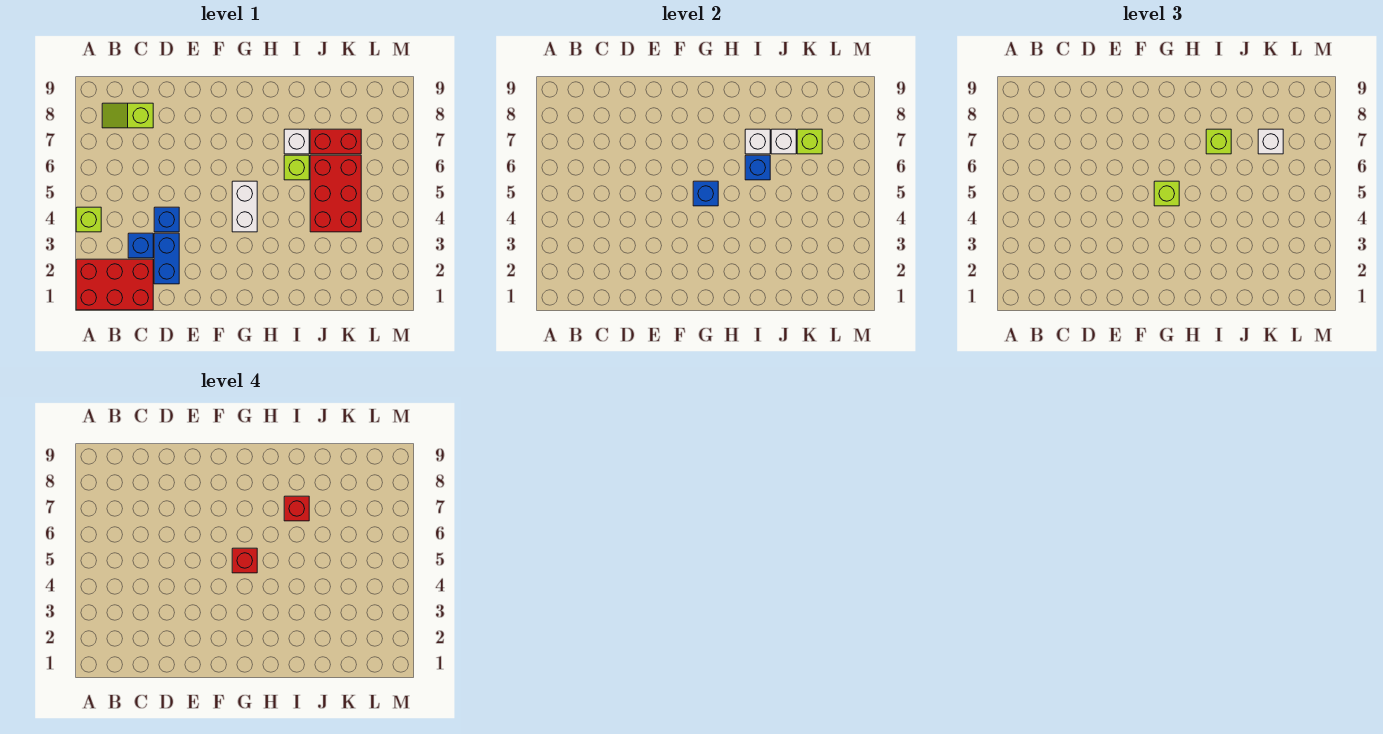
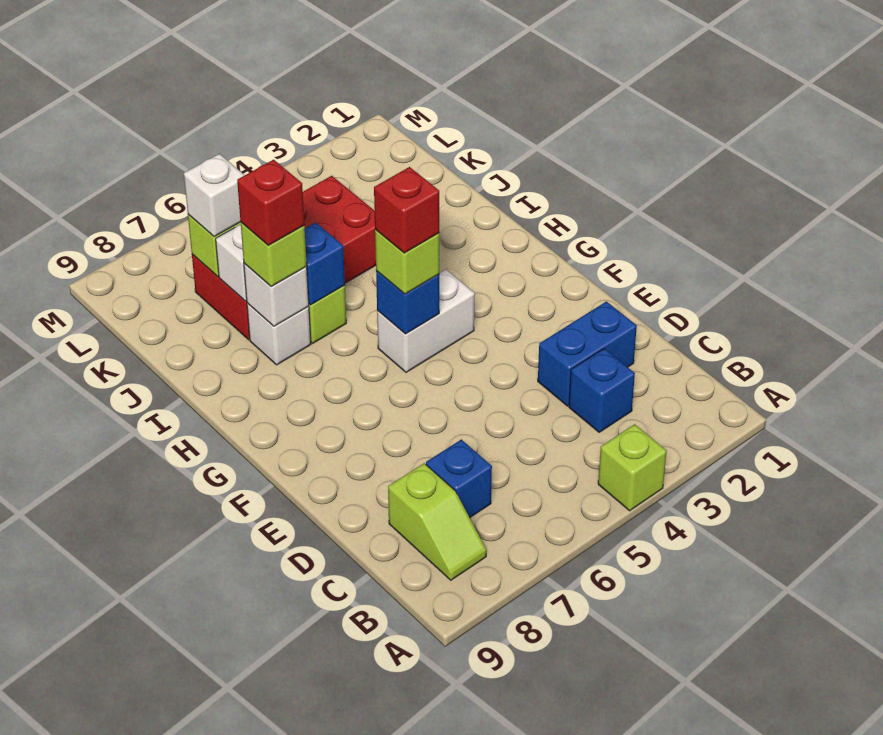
red 2x3 brick [76,259,153,310] -> none
blue 1x1 brick [154,207,179,232] -> blue 1x1 brick moved to [426,439,492,518]

